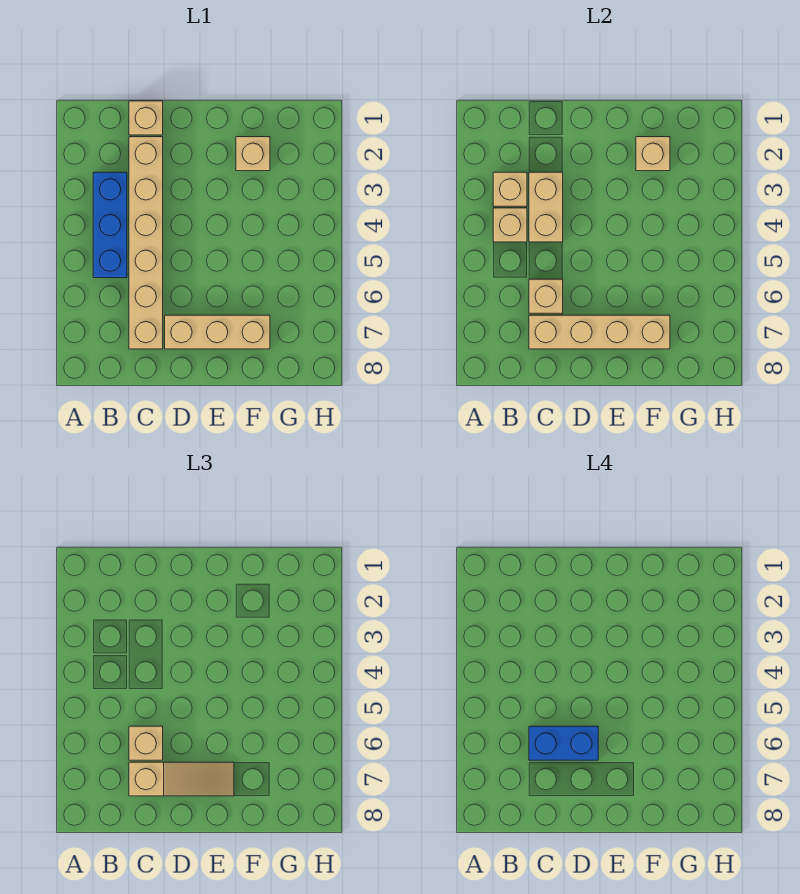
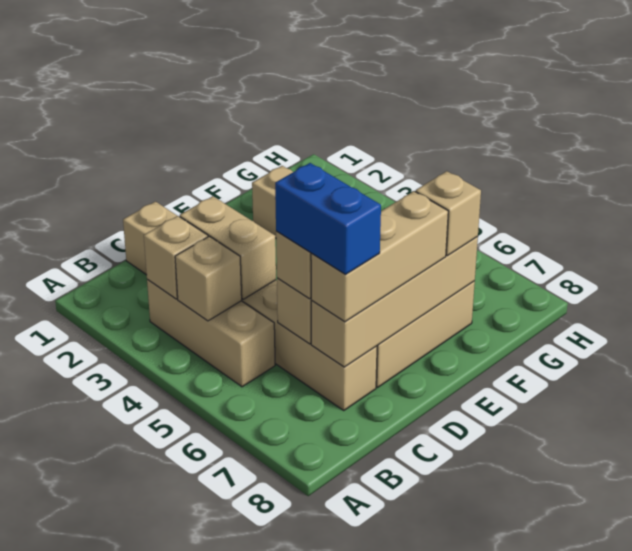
blue 1x3 brick [93,172,127,278] -> tan 1x3 brick [147,279,275,387]
blue 1x2 brick [529,726,598,760] -> blue 1x2 brick turned to [275,163,381,274]
tan 1x3 slope [129,762,234,796] -> tan 1x3 brick [311,191,448,322]
tan 1x1 brick [636,137,670,171] -> tan 1x1 brick moved to [415,171,481,256]

